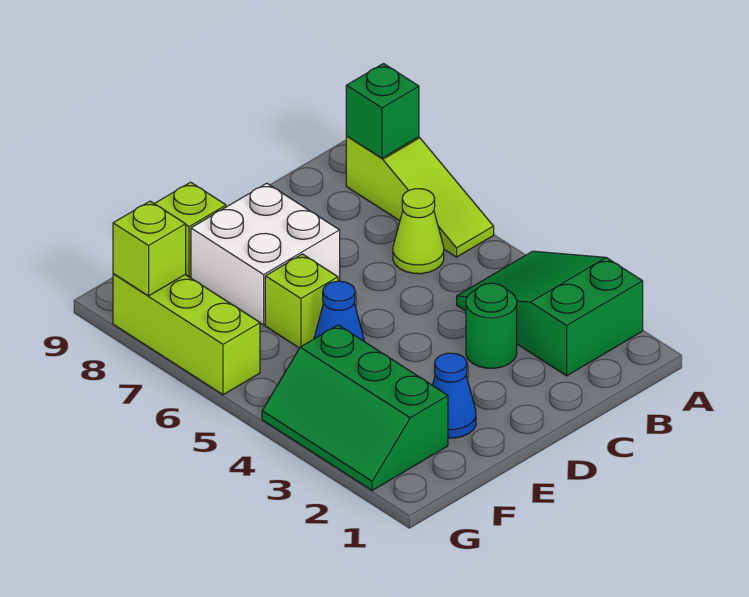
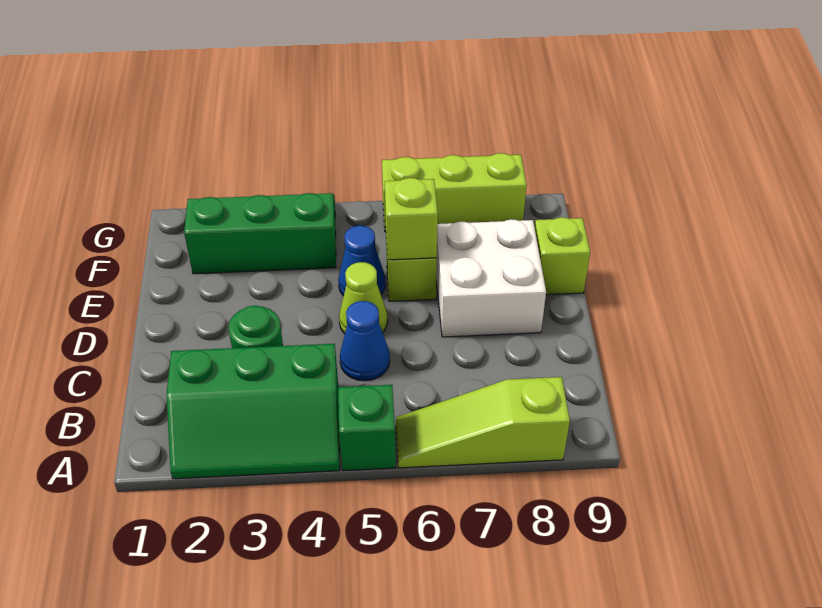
green 2x3 slope [457,251,643,376] -> green 2x3 slope turned to [167,344,340,479]
green 1x1 brick [346,64,419,158] -> green 1x1 brick moved to [338,385,396,471]
lime 1x1 cone [393,189,444,274] -> lime 1x1 cone moved to [339,262,388,334]
blue 1x1 cone [433,353,476,438] -> blue 1x1 cone moved to [340,301,390,381]
lime 1x1 brick [113,201,186,296] -> lime 1x1 brick moved to [385,178,438,260]

